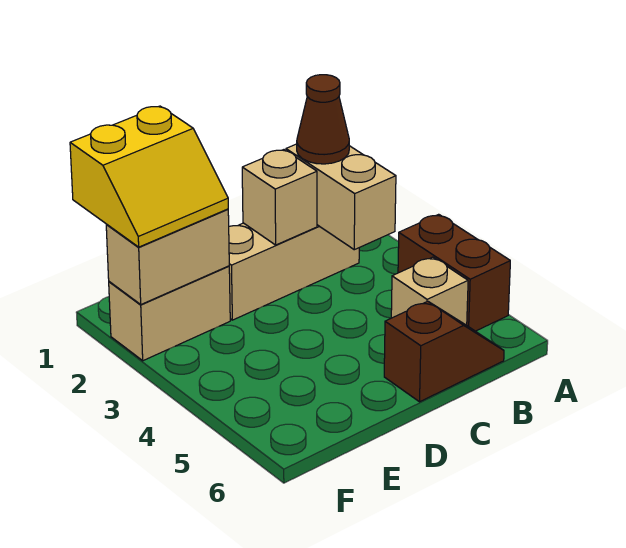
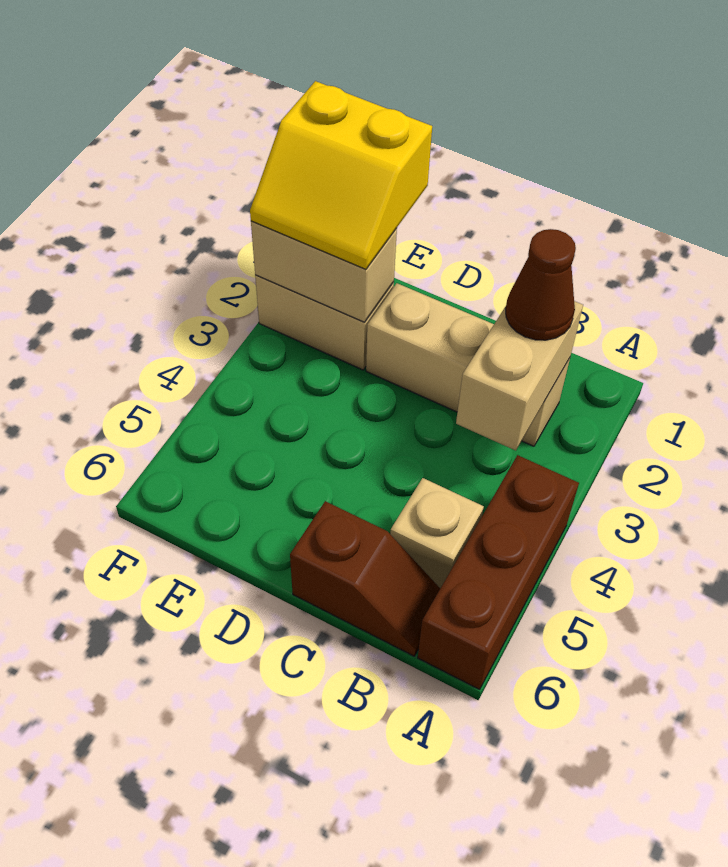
brown 1x2 brick [398,214,510,331] -> brown 1x3 brick [418,455,579,689]
tan 1x1 brick [242,150,317,245] -> none

